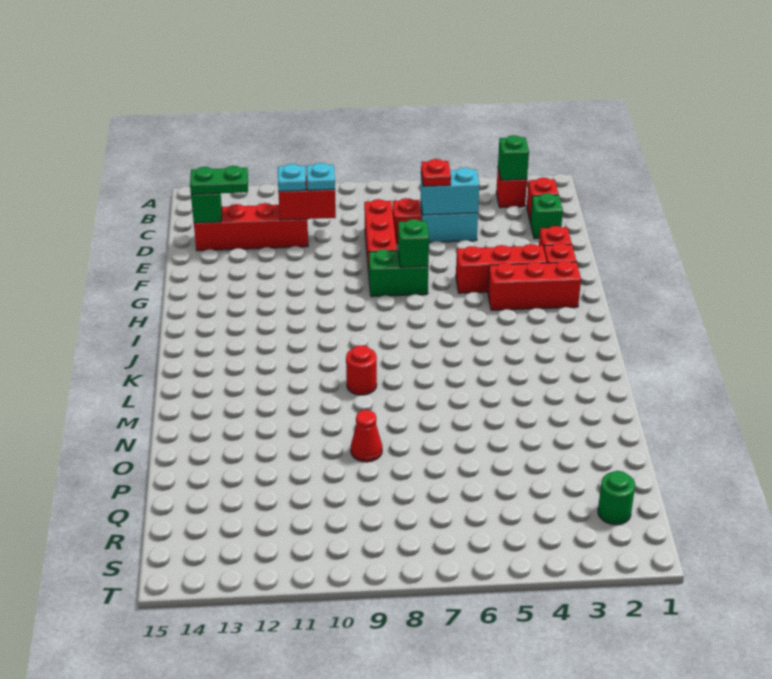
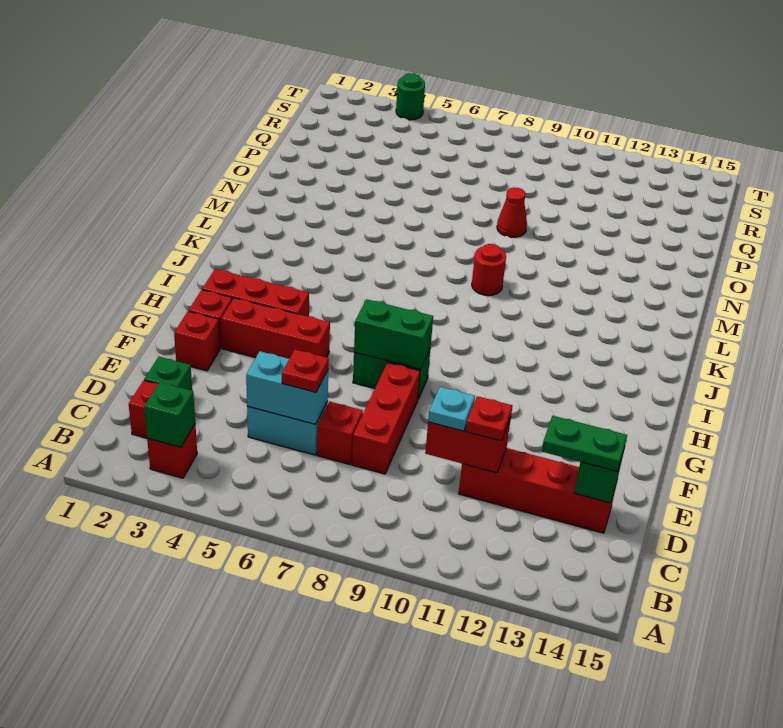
cyan 1x1 plate [278,164,306,191] -> red 1x1 plate [466,396,512,441]
green 1x1 brick [398,219,429,267] -> green 1x2 brick [354,299,433,369]
green 1x1 round brick [598,471,635,525] -> green 1x1 round brick moved to [396,73,425,120]

